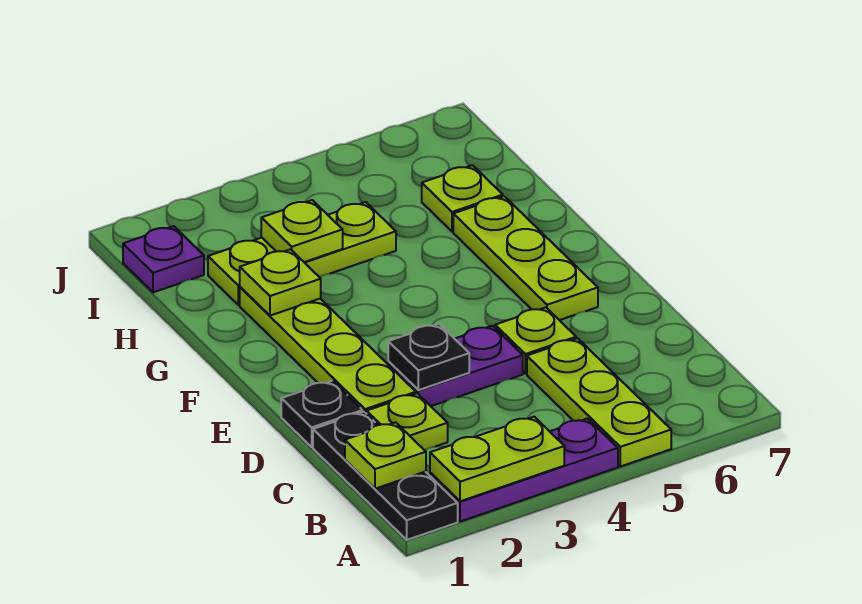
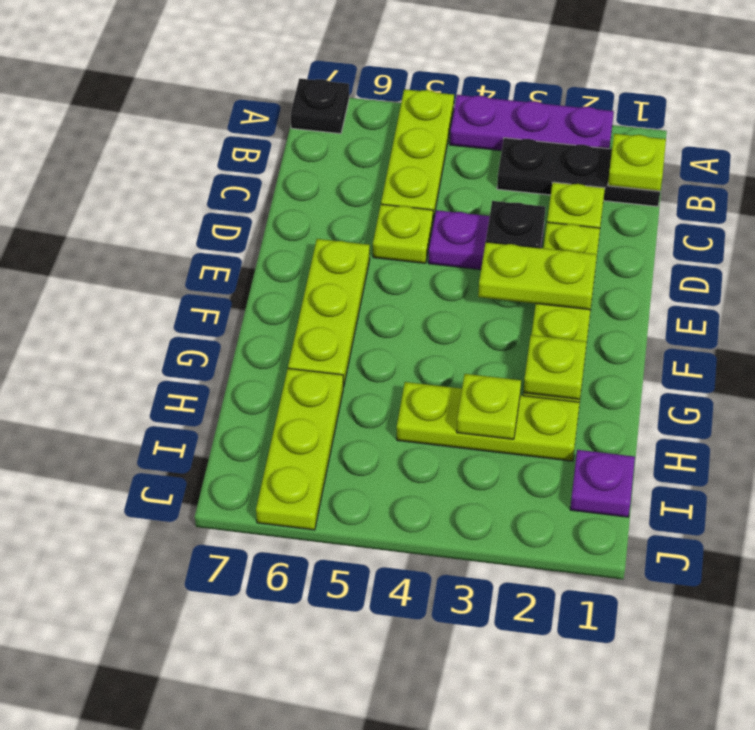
black 1x3 plate [313,412,458,540] -> black 1x3 plate turned to [497,138,660,206]
lime 1x2 plate [430,417,564,501] -> lime 1x2 plate moved to [478,242,597,310]
black 1x1 plate [281,381,362,447] -> black 1x1 plate moved to [291,78,349,134]
lime 1x1 plate [422,165,503,232] -> lime 1x3 plate [256,368,343,530]

